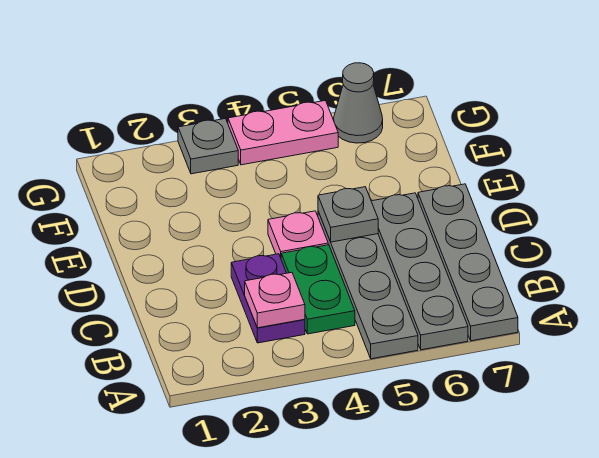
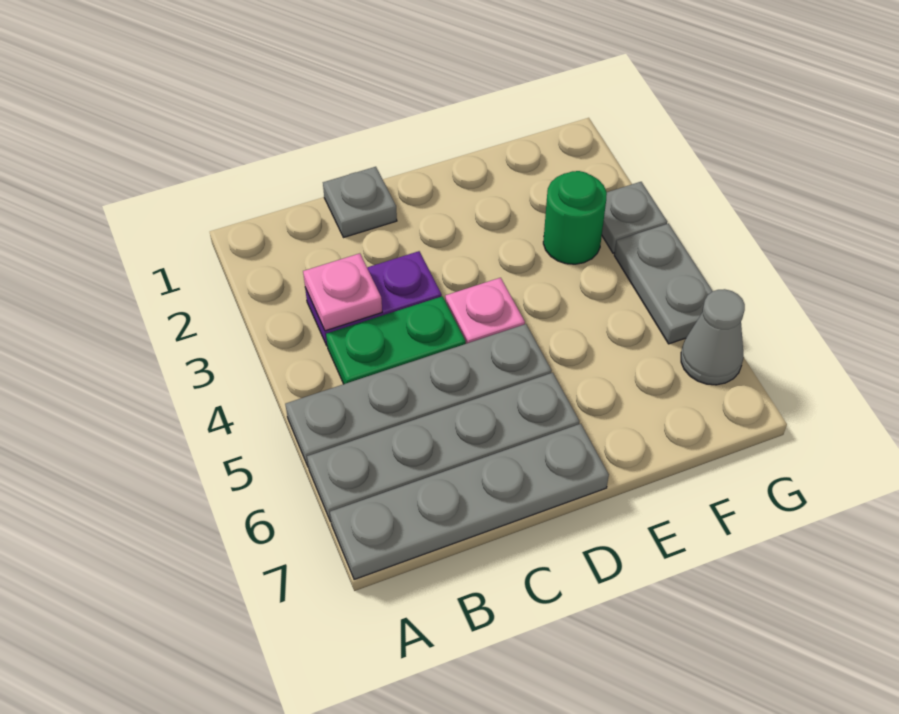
grey 1x1 plate [318,187,378,242] -> grey 1x1 plate moved to [323,167,397,238]
none -> green 1x1 round brick [543,171,607,264]
pink 1x2 plate [228,101,338,165] -> grey 1x2 plate [614,224,713,344]

